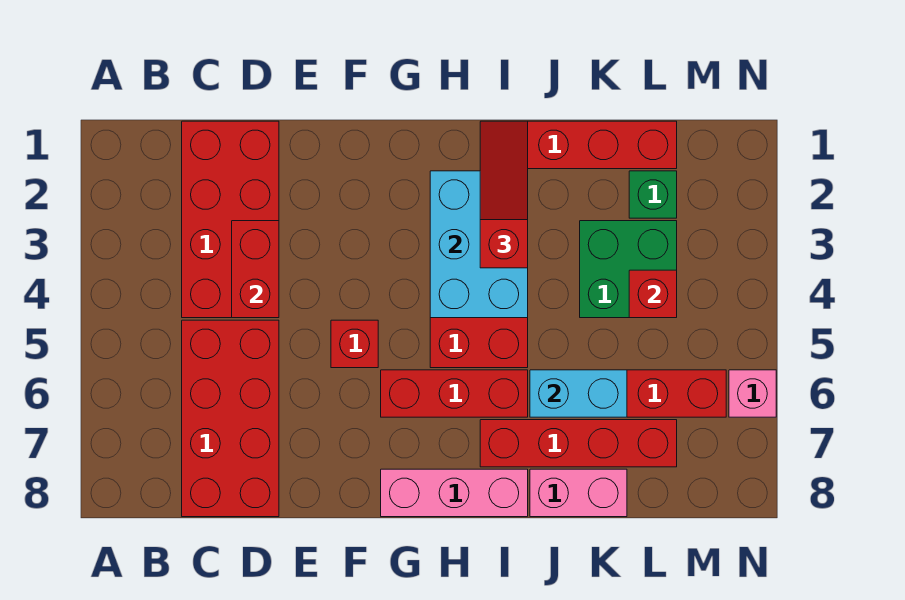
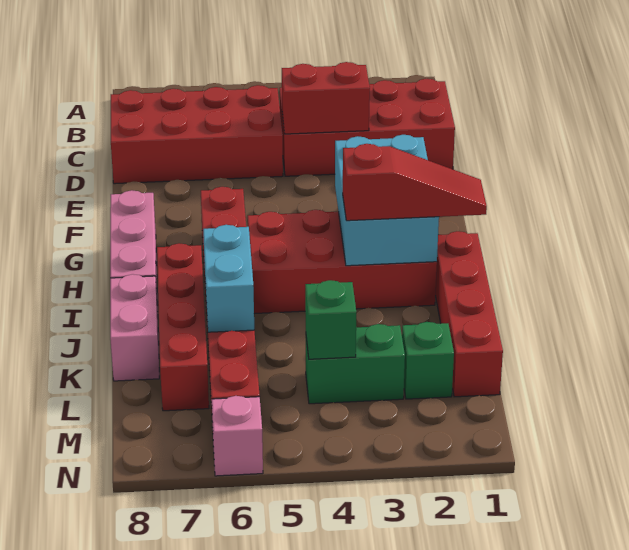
red 1x1 brick [331,320,378,368] -> none
cyan 2x3 brick [430,171,528,318] -> cyan 2x3 brick turned to [335,135,439,266]
green 2x2 brick [580,221,677,318] -> green 1x2 brick [306,324,405,404]
red 1x1 brick [629,270,677,318] -> green 1x1 brick [305,280,356,359]

